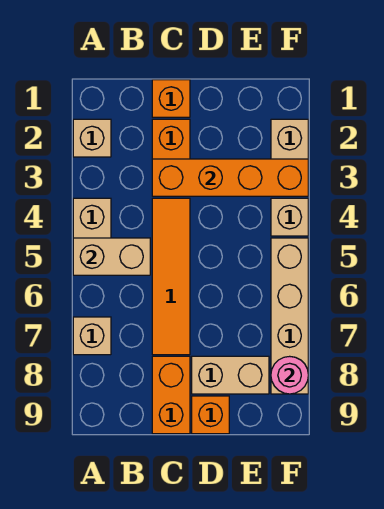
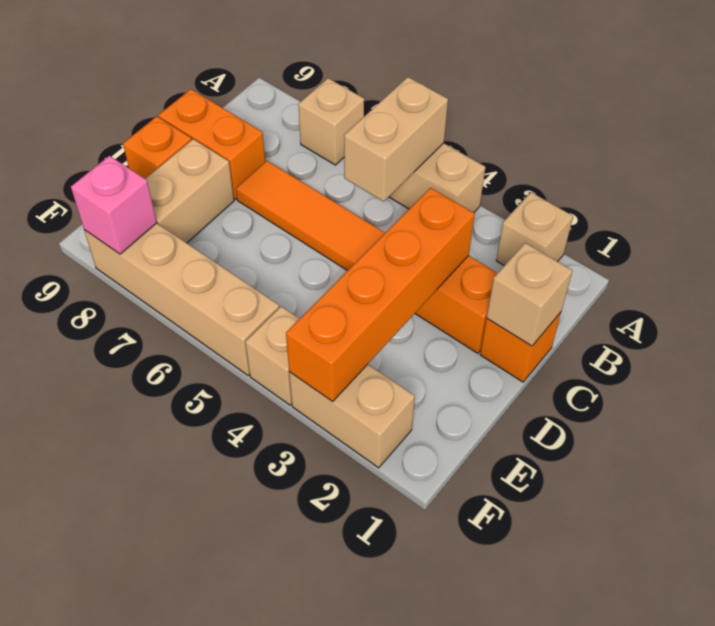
none -> tan 1x1 brick [487,243,573,346]
pink 1x1 round brick [271,356,308,394] -> pink 1x1 brick [71,156,157,254]

